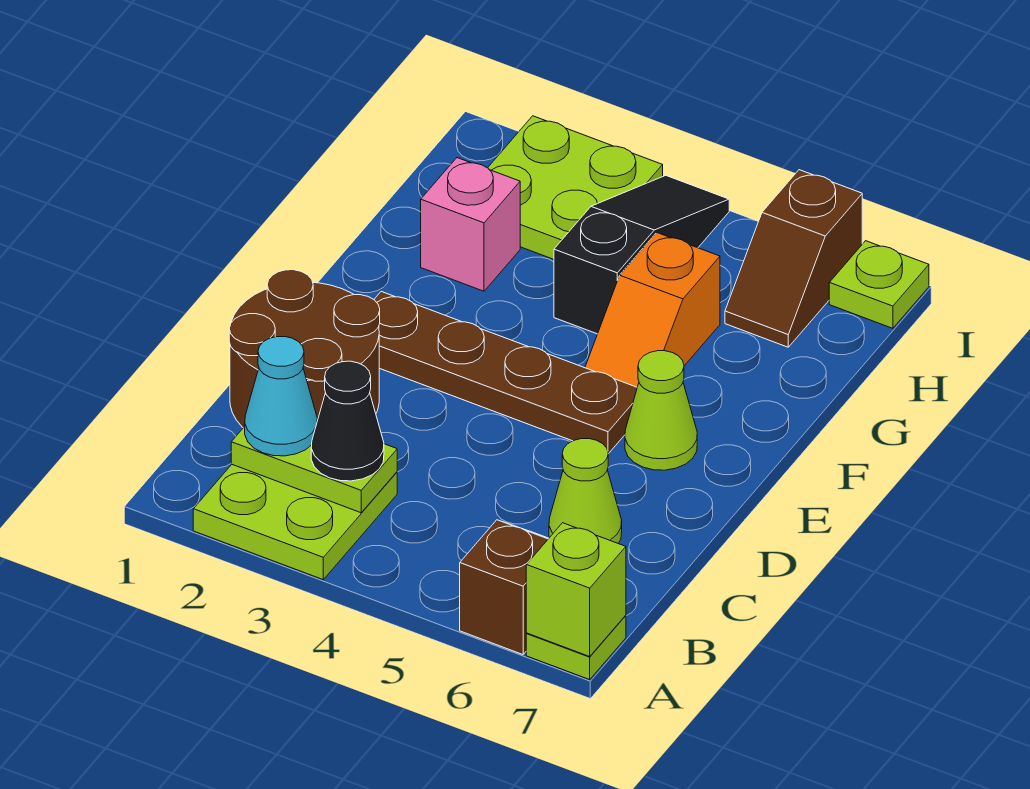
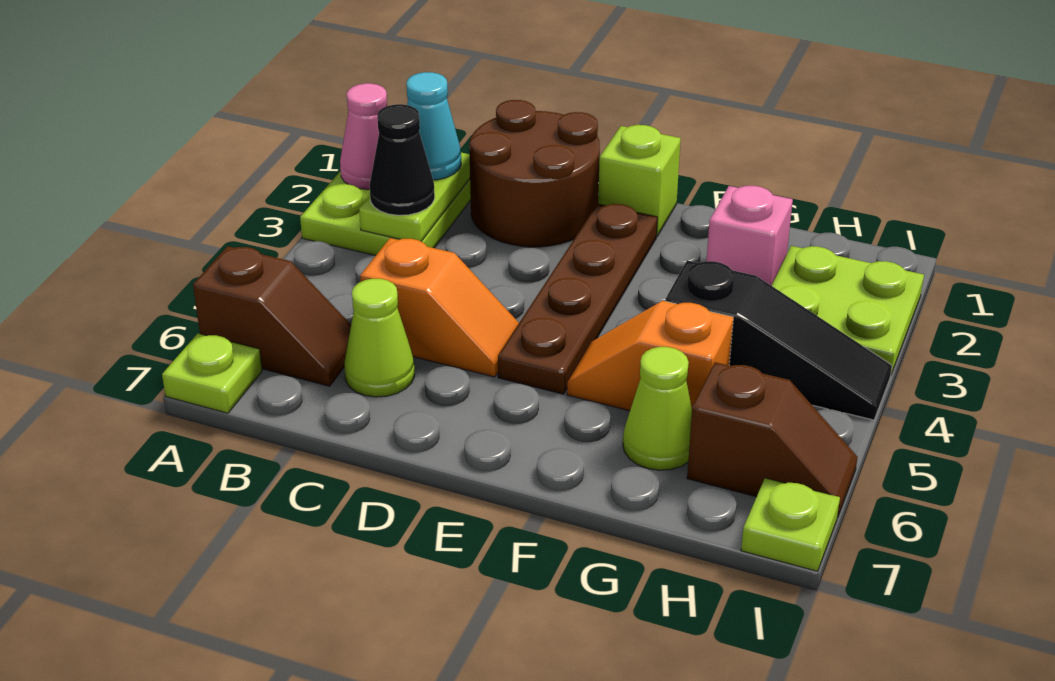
none -> pink 1x1 cone [340,83,387,190]
lime 1x1 brick [526,523,626,656] -> lime 1x1 brick moved to [598,125,681,236]
none -> orange 1x2 slope [360,238,519,377]
lime 1x1 cone [625,351,697,470] -> lime 1x1 cone moved to [623,347,692,470]
brown 1x2 slope [725,170,862,347] -> brown 1x2 slope turned to [687,362,857,518]

